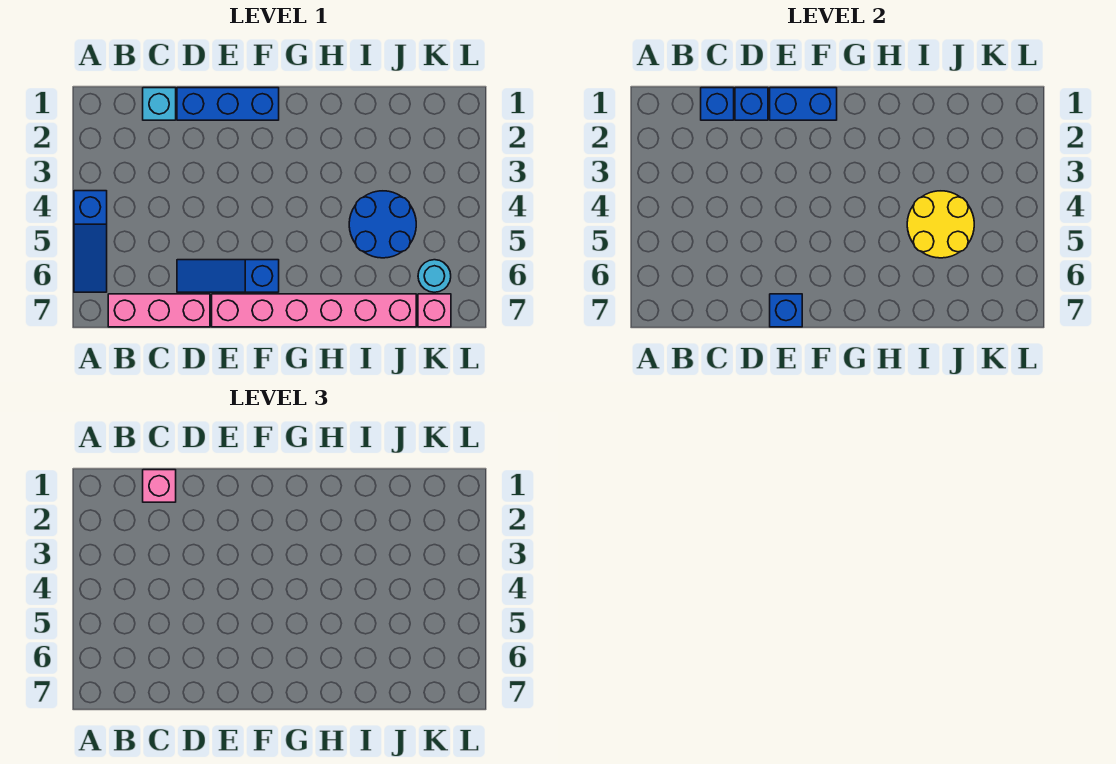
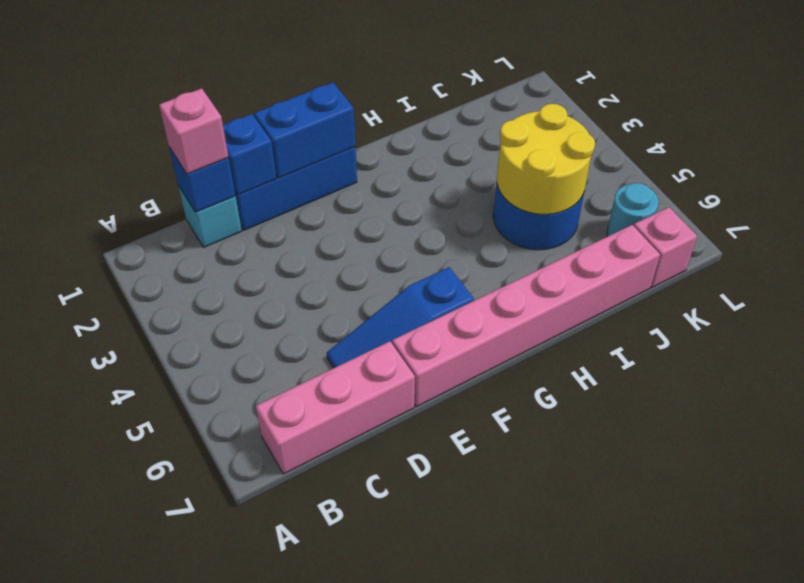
blue 1x3 slope [74,191,107,292] -> none
blue 1x1 brick [770,294,802,327] -> none

